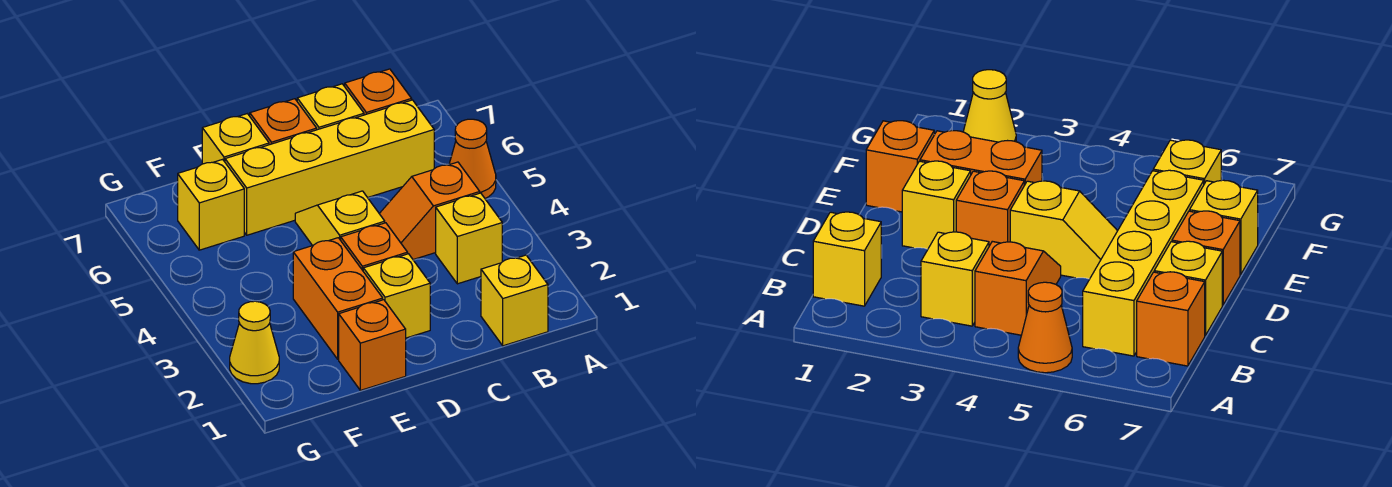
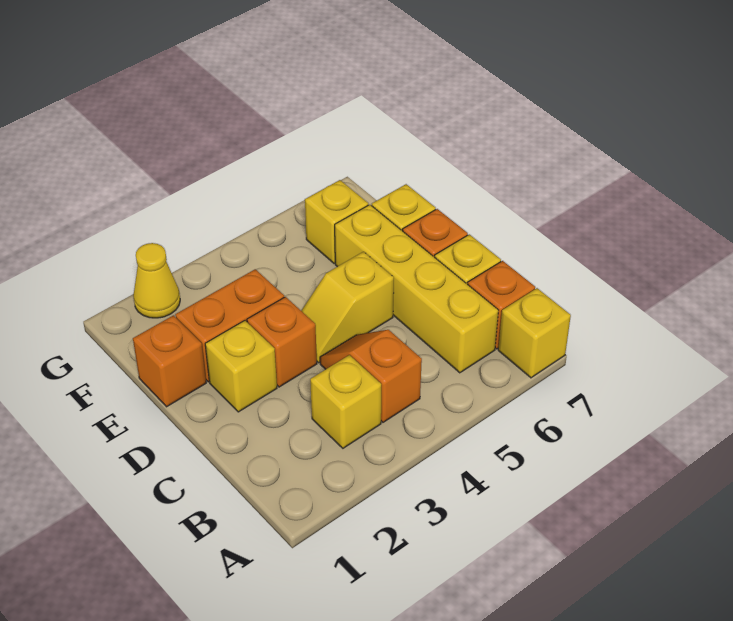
orange 1x1 cone [449,119,496,198] -> none
yellow 1x1 brick [481,255,548,346] -> yellow 1x1 brick moved to [498,288,571,378]
yellow 1x2 slope [295,191,385,246] -> yellow 1x2 slope turned to [301,252,394,363]

